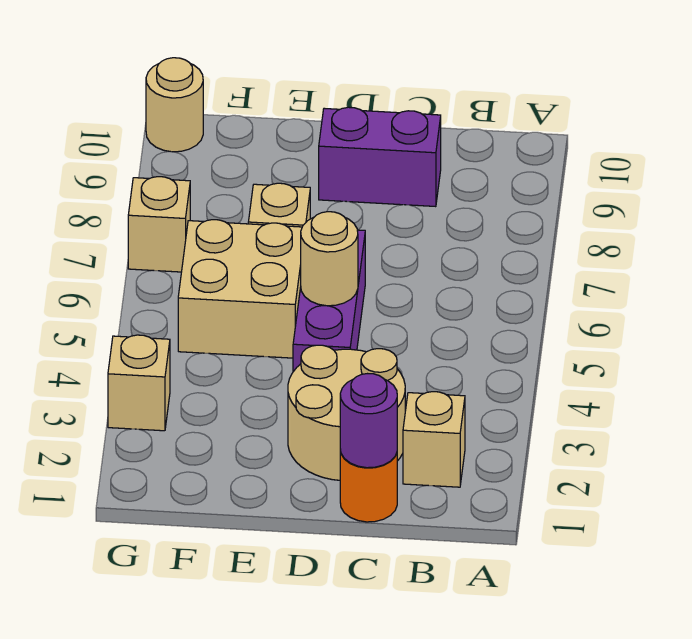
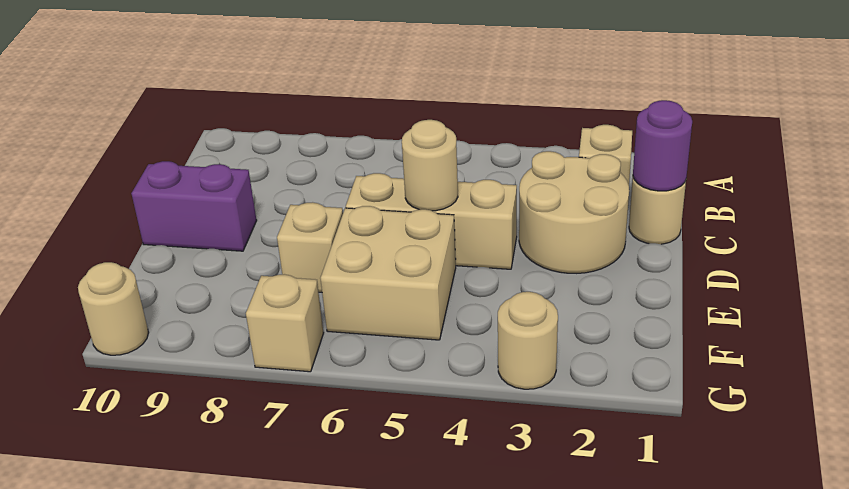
orange 1x1 round brick [340,450,397,522] -> tan 1x1 round brick [629,178,686,244]
purple 1x2 brick [319,107,441,207] -> purple 1x2 brick turned to [131,161,257,251]
purple 1x3 brick [293,230,365,372] -> tan 1x3 brick [346,173,517,269]
tan 1x1 brick [108,335,170,431] -> tan 1x1 round brick [498,292,558,389]

